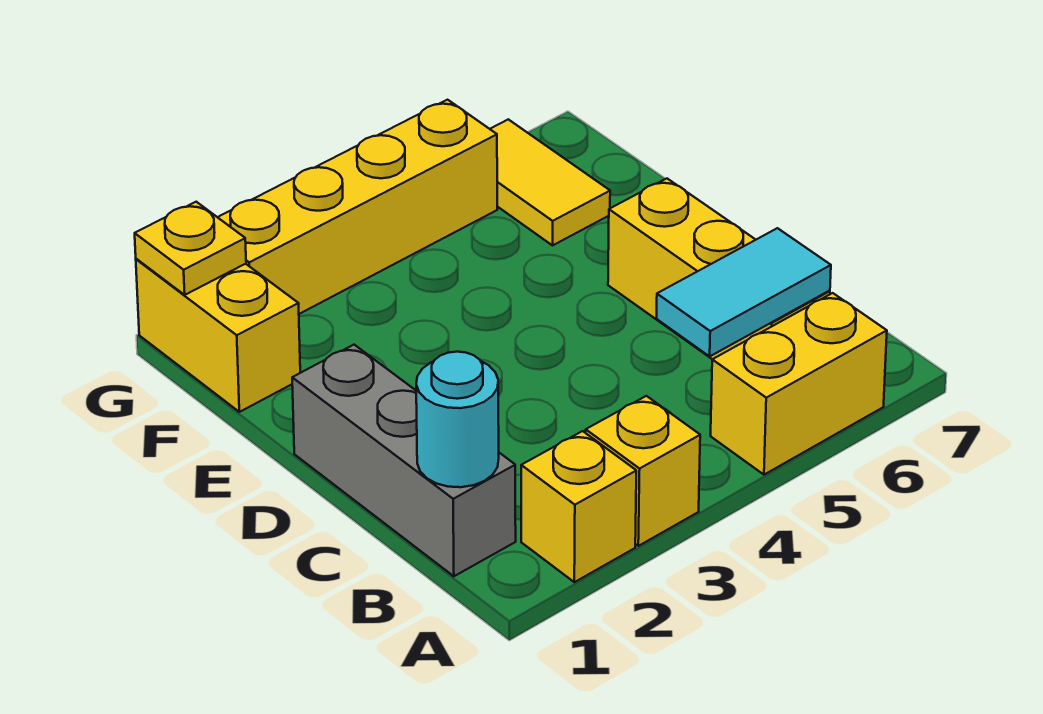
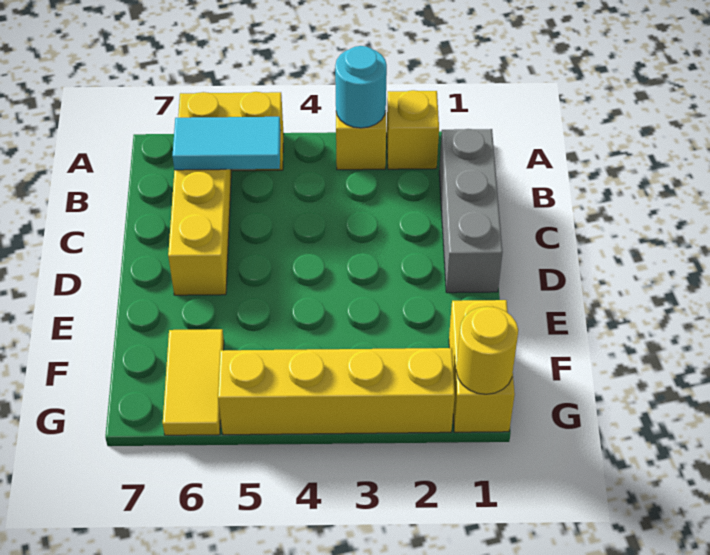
cyan 1x1 round brick [416,352,499,487] -> cyan 1x1 round brick moved to [335,46,387,128]
yellow 1x1 plate [135,202,246,295] -> yellow 1x1 round brick [456,306,518,394]

